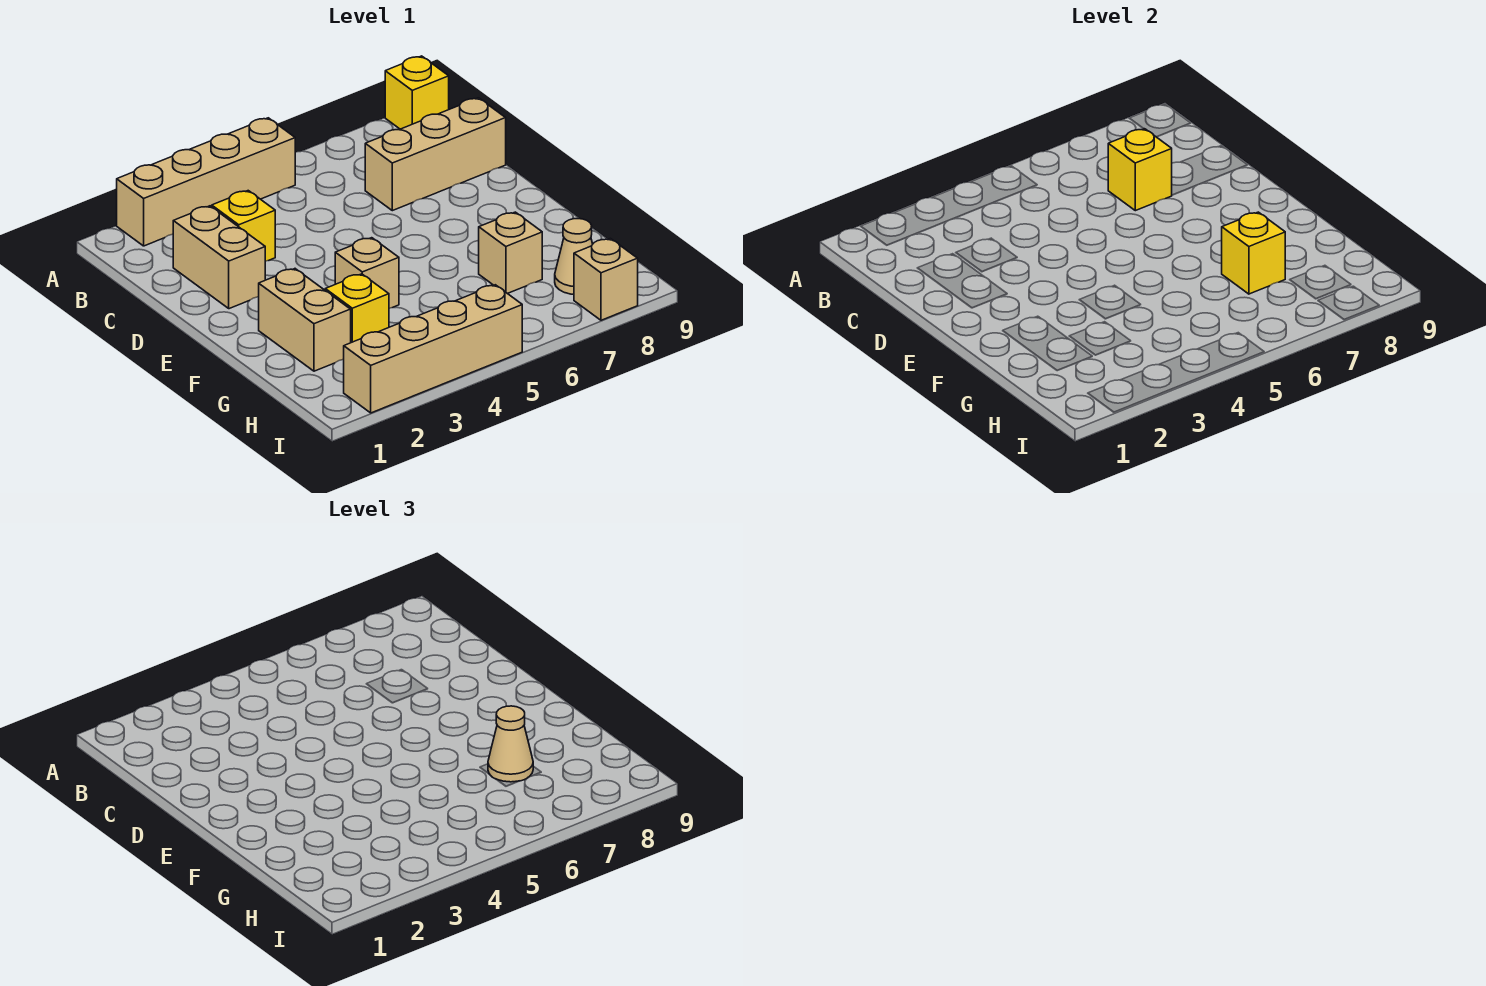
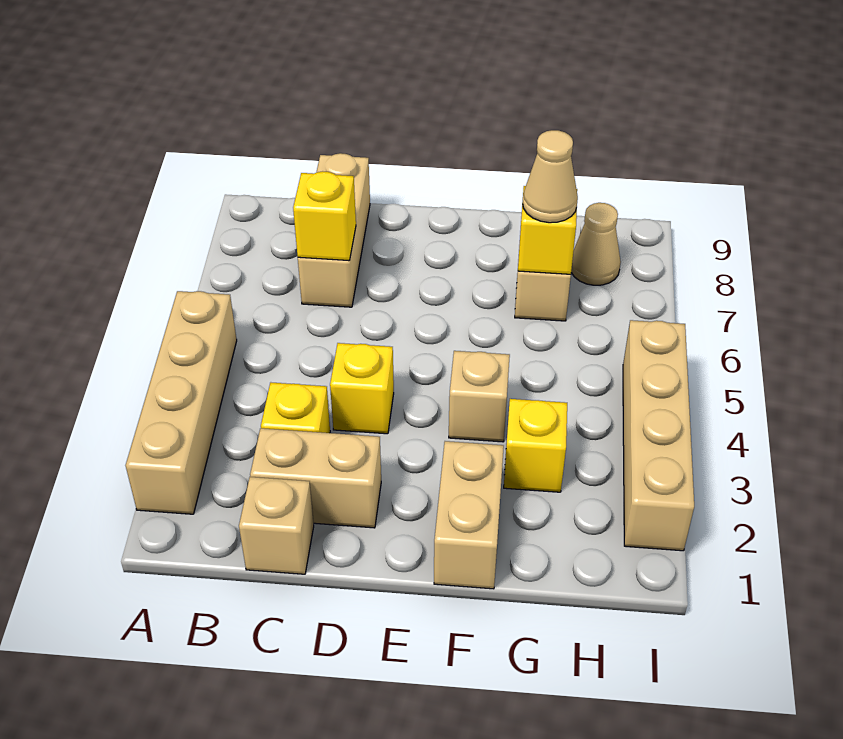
yellow 1x1 brick [385,56,449,129] -> yellow 1x1 brick moved to [330,343,394,434]
tan 1x2 brick [259,269,351,371] -> tan 1x2 brick turned to [434,441,504,589]
tan 1x1 brick [574,239,638,320] -> tan 1x1 brick moved to [239,477,314,574]

